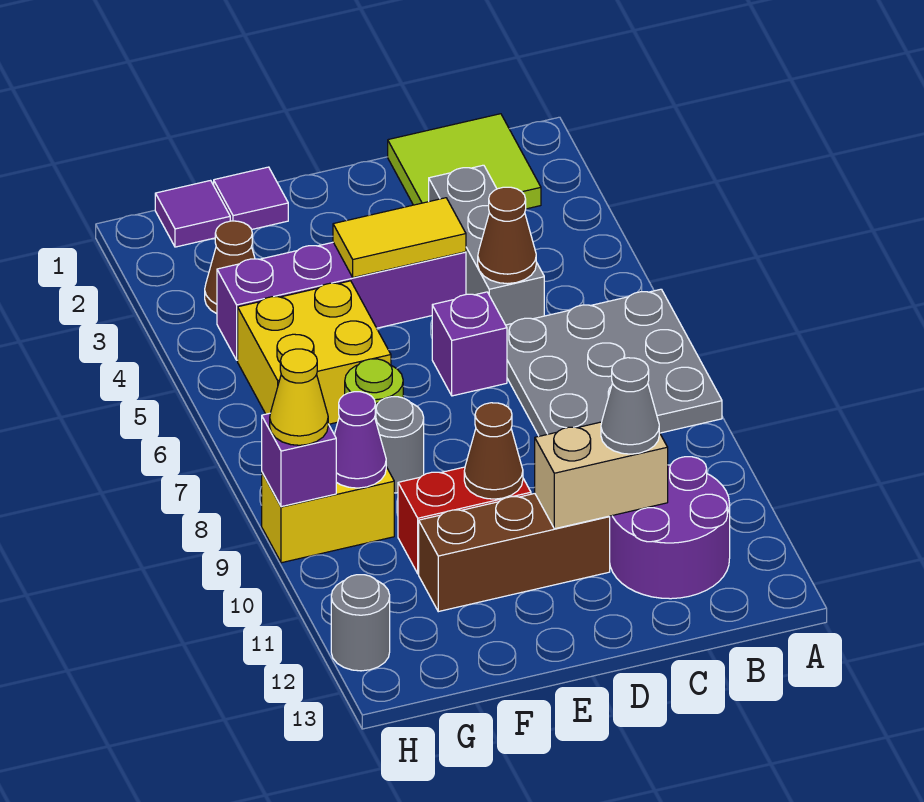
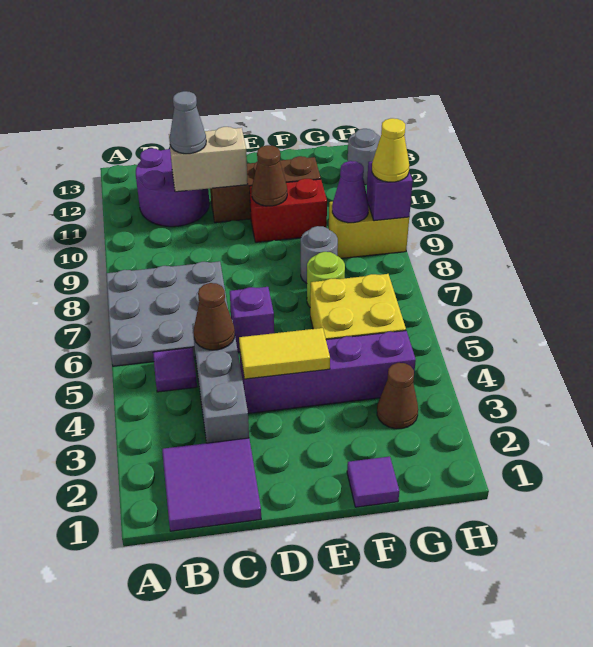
lime 2x2 tile [388,114,541,209] -> purple 2x2 tile [162,438,261,531]
purple 1x1 tile [155,181,230,247] -> purple 1x1 tile moved to [153,348,197,392]

